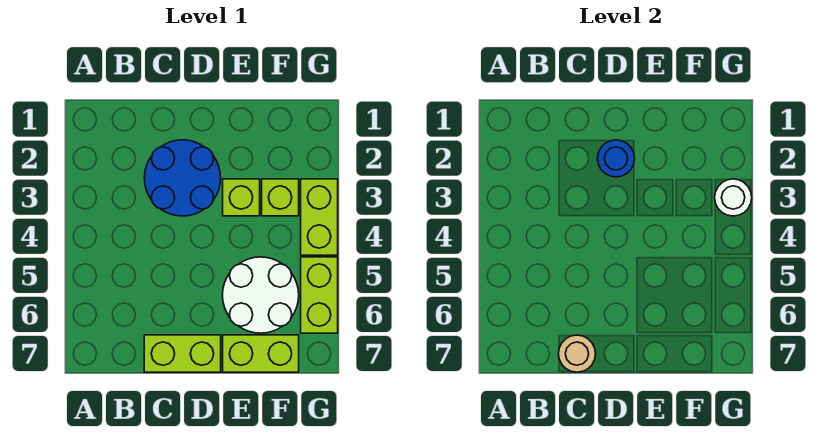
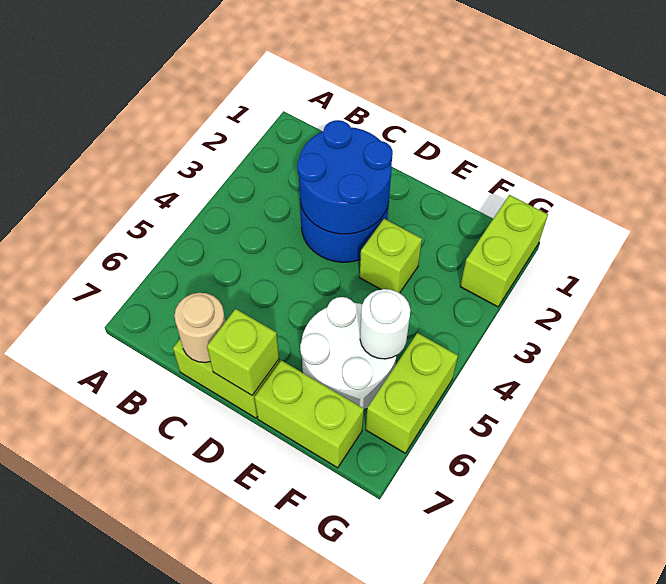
blue 1x1 round brick [598,140,635,177] -> blue 2x2 round brick [297,120,393,234]
lime 1x1 brick [262,179,299,216] -> lime 1x1 brick moved to [207,309,279,395]
lime 1x2 brick [301,179,338,255] -> lime 1x2 brick moved to [460,195,548,307]
white 1x1 round brick [715,179,752,216] -> white 1x1 round brick moved to [360,289,410,359]

